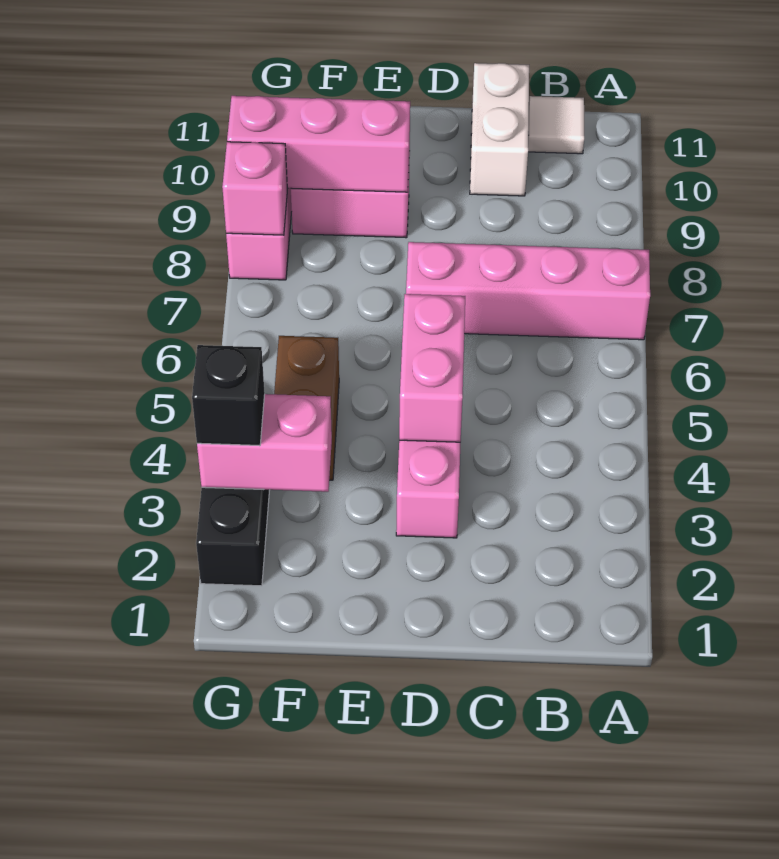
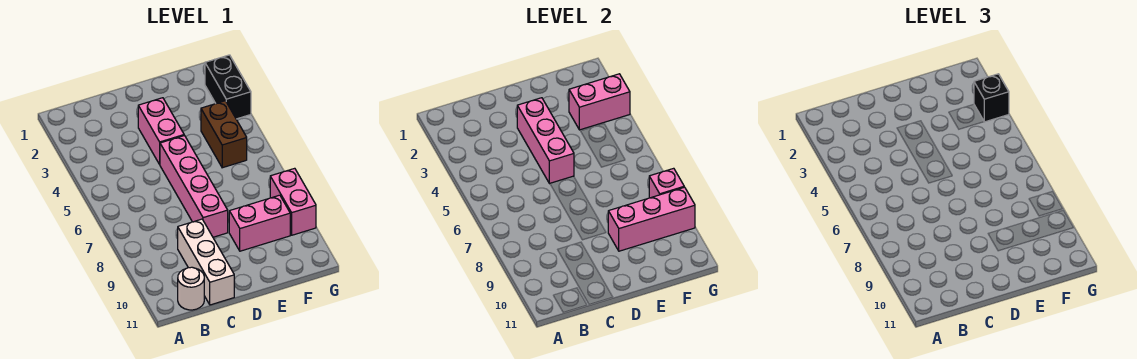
pink 1x4 brick [406,242,650,340] -> pink 1x4 brick turned to [160,135,228,237]
white 1x1 tile [528,96,584,154] -> white 1x1 round brick [178,267,204,310]
white 1x2 brick [470,63,529,196] -> white 1x3 brick [178,219,234,305]
pink 1x2 brick [399,294,465,442] -> pink 1x3 brick [517,98,574,184]

